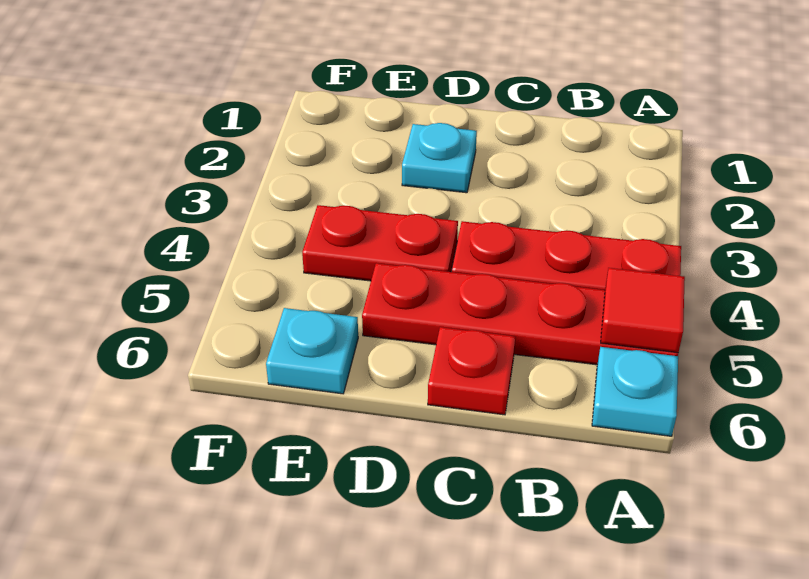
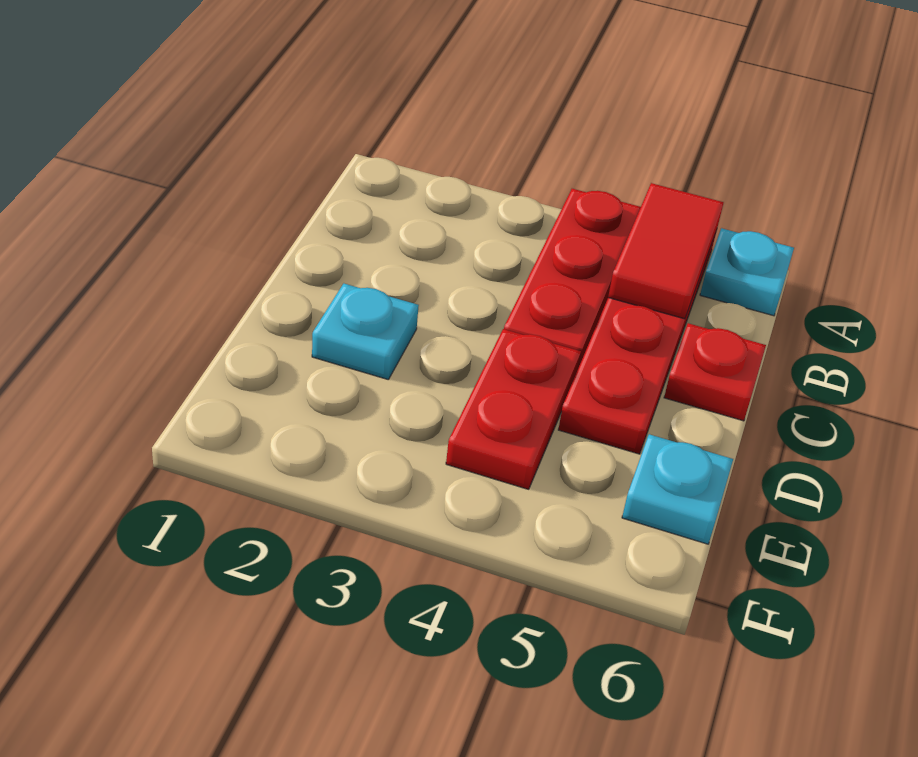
red 1x1 tile [601,268,685,353] -> red 1x2 tile [608,183,724,319]

